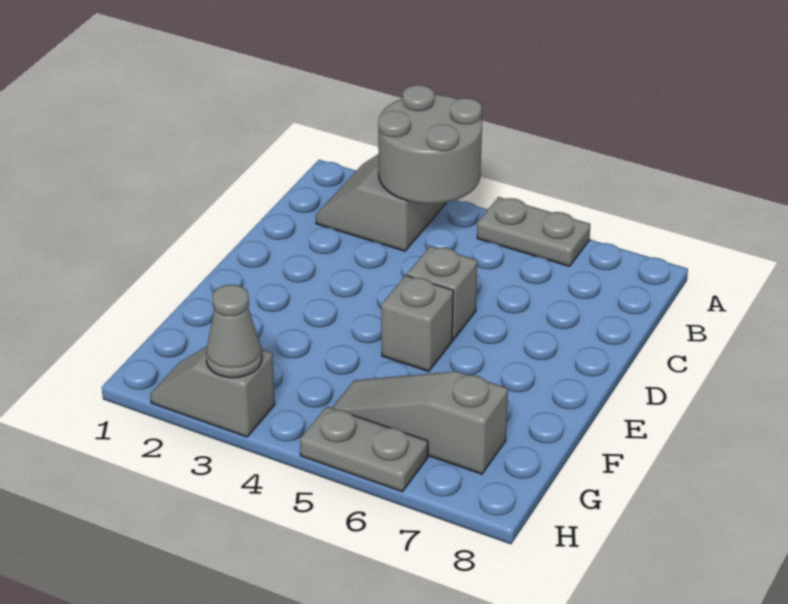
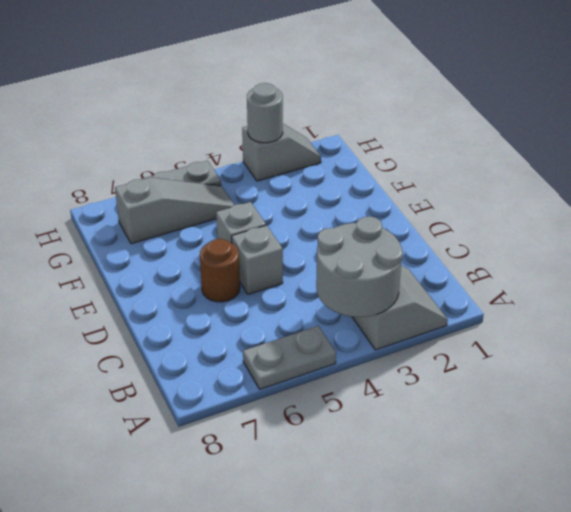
none -> brown 1x1 round brick [200,239,240,302]
grey 1x1 cone [206,285,262,378] -> grey 1x1 round brick [247,83,283,143]

